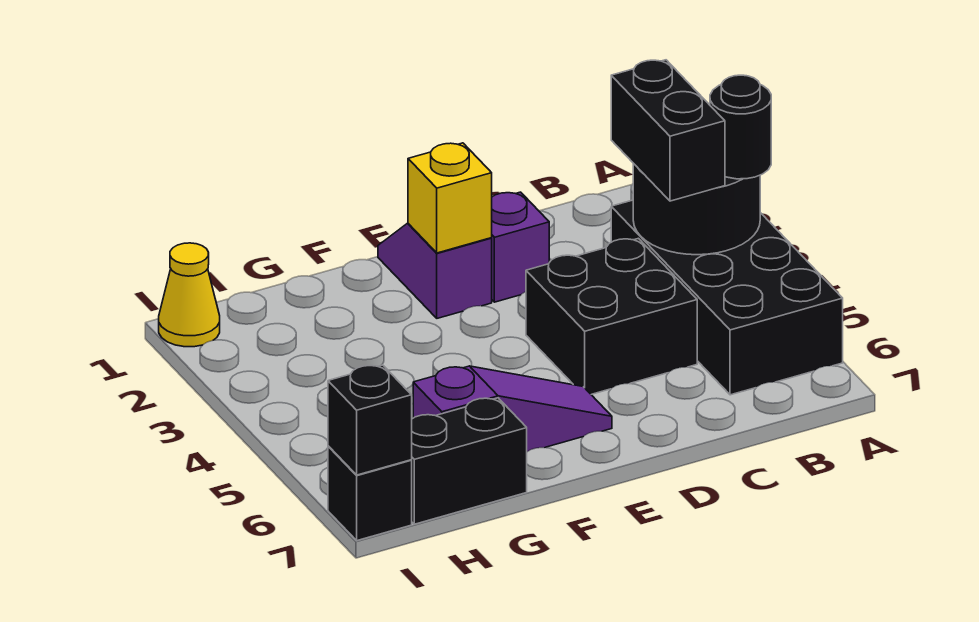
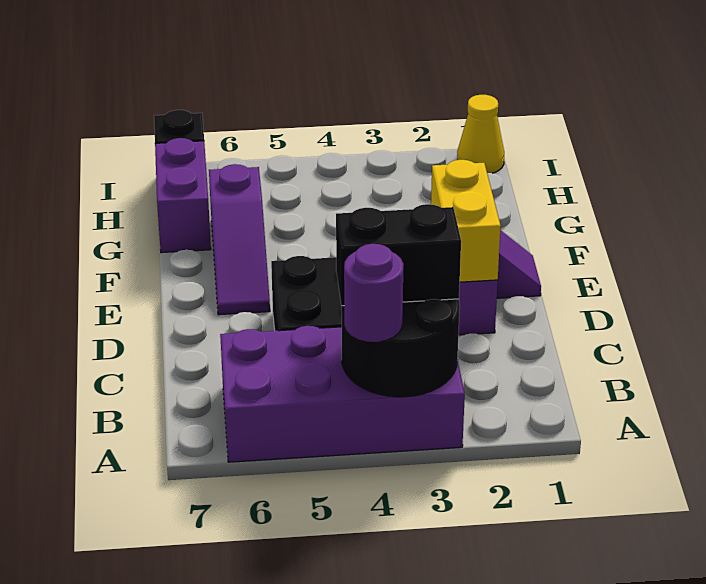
black 2x4 brick [611,200,843,395] -> purple 2x4 brick [220,326,465,462]
black 1x1 round brick [710,75,771,179] -> purple 1x1 round brick [344,244,404,342]
yellow 1x1 brick [408,143,492,253] -> yellow 1x2 brick [431,160,501,282]
black 1x2 brick [411,398,527,524] -> purple 1x2 brick [155,138,211,253]
black 1x1 brick [328,365,412,475] -> none

